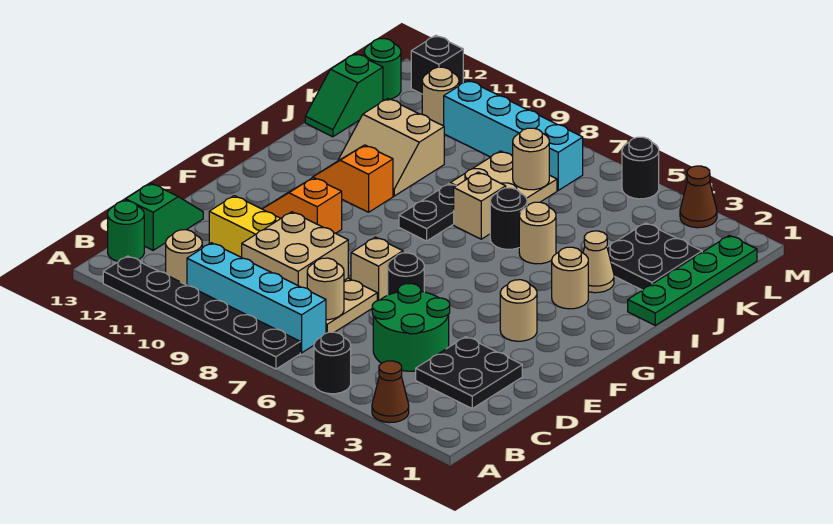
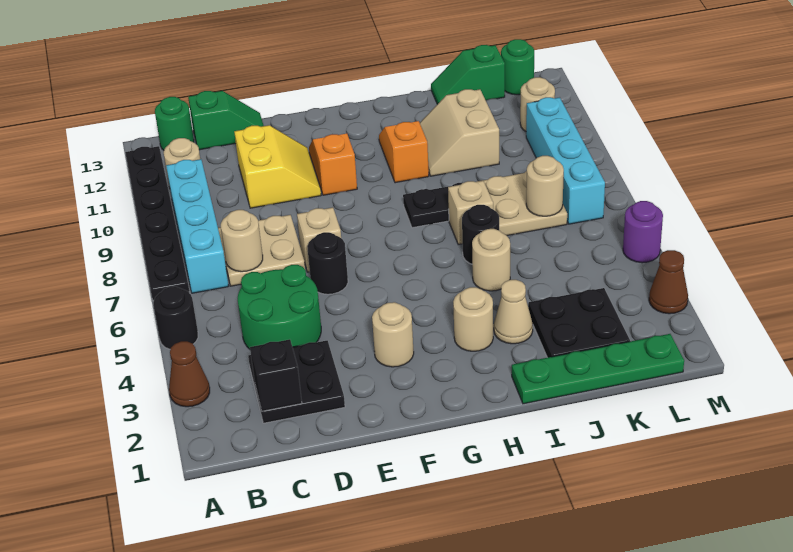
tan 2x2 brick [242,212,348,288] -> none
black 1x1 round brick [622,137,659,199] -> purple 1x1 round brick [623,201,663,263]
black 1x1 brick [411,35,463,94] -> black 1x1 brick moved to [250,339,302,411]

